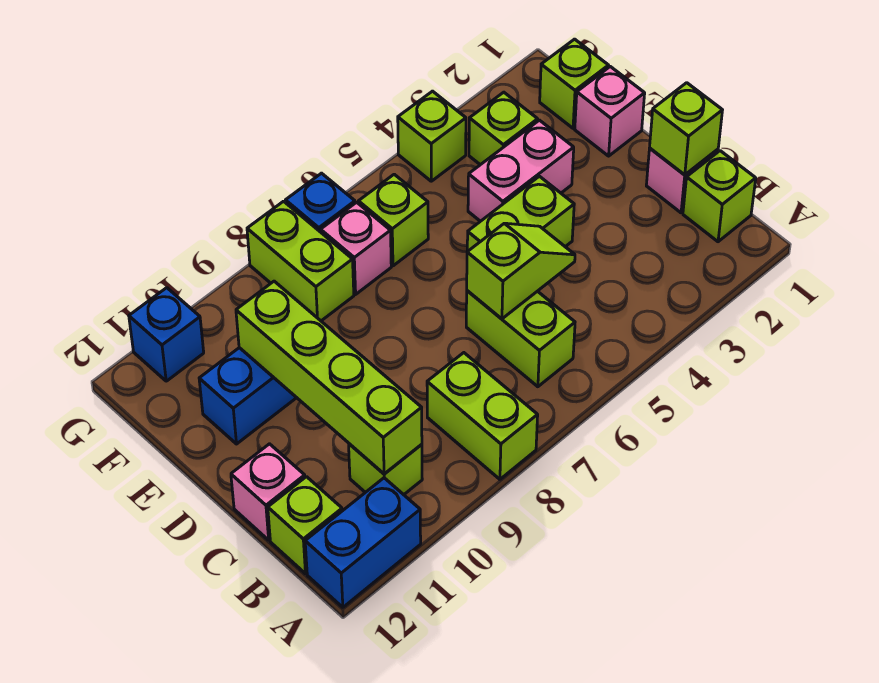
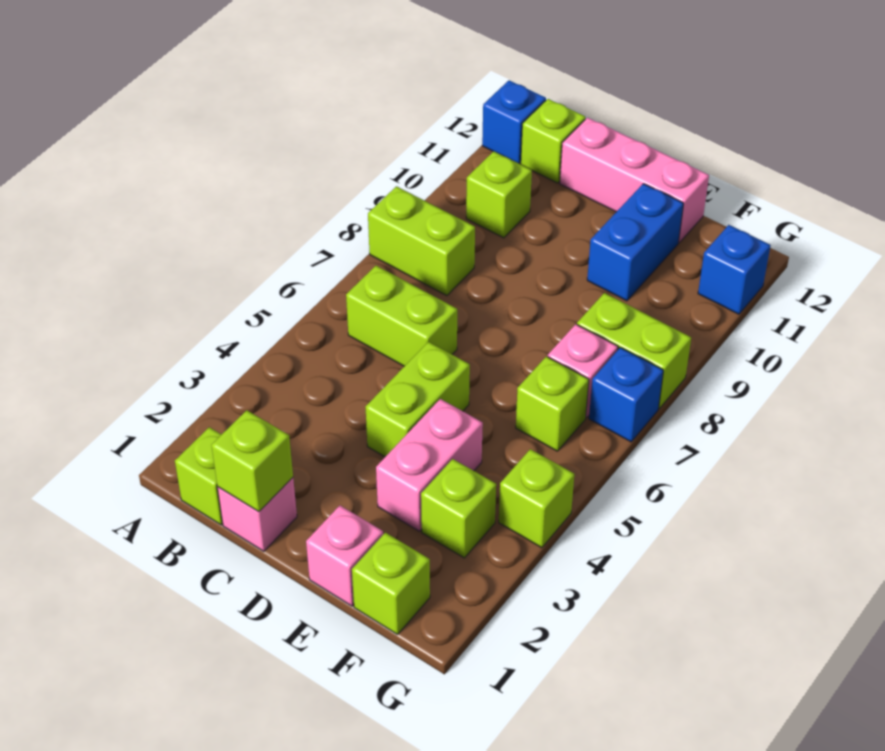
blue 1x2 brick [305,478,421,607] -> blue 1x1 brick [482,80,546,163]
lime 1x4 brick [236,281,422,474] -> none
lime 1x2 slope [467,223,575,319] -> none
pink 1x1 brick [231,444,305,540] -> pink 1x3 brick [560,117,709,243]

